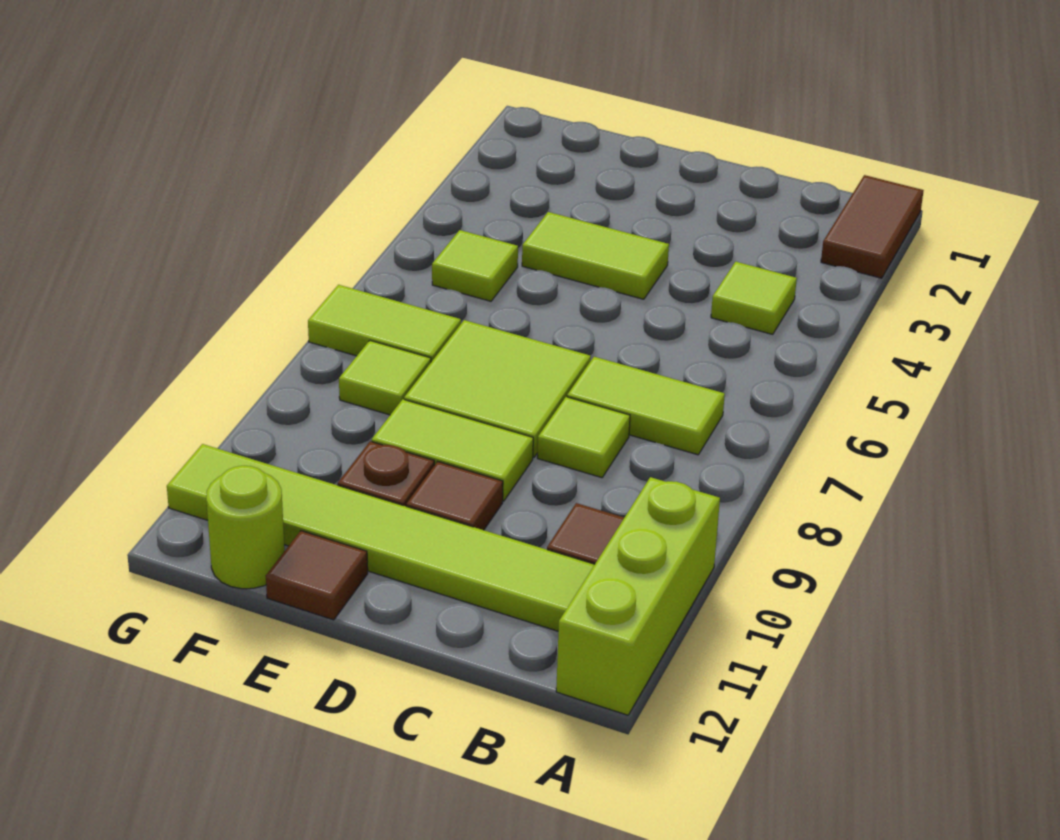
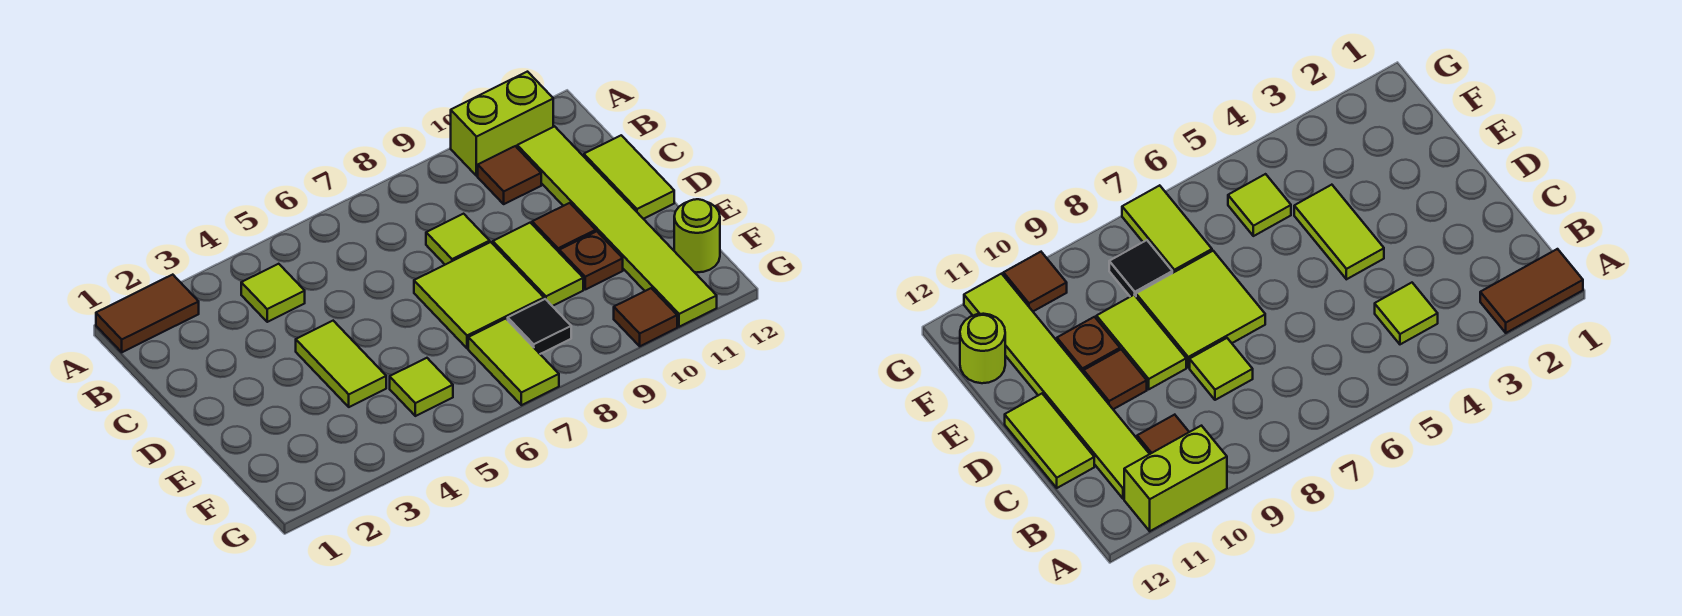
lime 1x3 brick [556,477,720,715] -> lime 1x2 brick [451,72,553,176]
lime 1x2 tile [567,357,725,455] -> lime 1x2 tile moved to [584,135,674,219]
brown 1x1 tile [266,531,368,620] -> brown 1x1 tile moved to [614,288,677,346]
lime 1x1 tile [339,341,431,415] -> black 1x1 tile [508,299,571,354]

